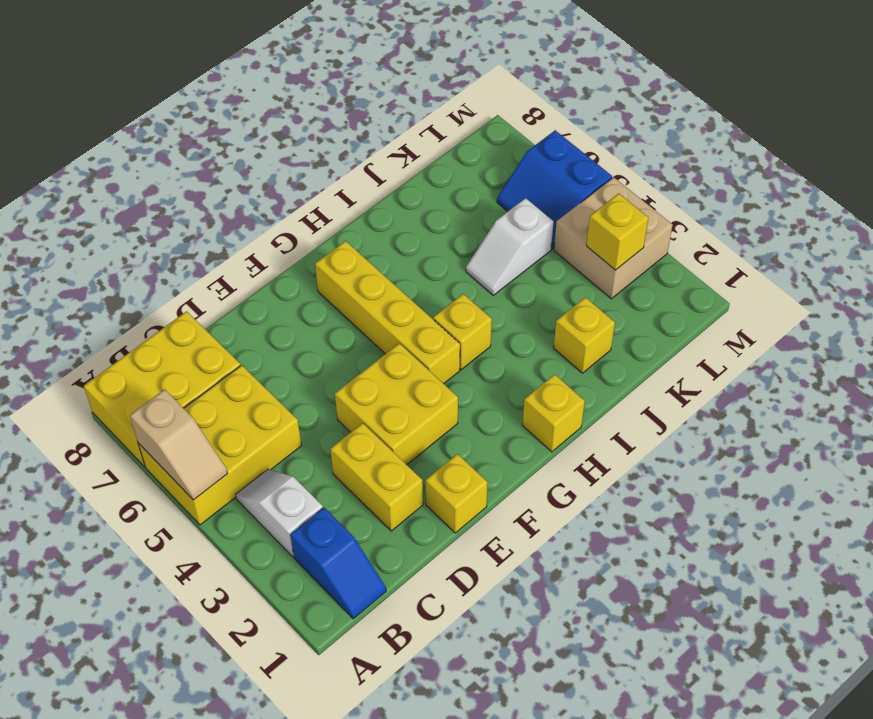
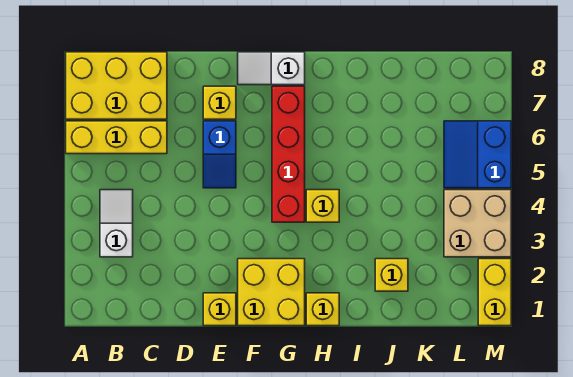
yellow 2x3 brick [138,365,301,525] -> yellow 1x3 brick [66,121,167,154]
tan 1x2 slope [130,389,228,500] -> none
blue 1x2 slope [290,508,386,619] -> blue 1x2 slope moved to [203,121,236,188]
yellow 1x2 brick [330,423,423,531] -> yellow 1x2 brick moved to [478,259,511,326]
yellow 2x2 brick [335,343,458,465] -> yellow 2x2 brick moved to [238,259,305,326]
yellow 1x4 brick [315,241,460,384] -> red 1x4 brick [272,86,305,222]
white 1x2 slope [466,198,553,295] -> white 1x2 slope moved to [238,52,305,85]
yellow 1x1 brick [586,193,648,270] -> yellow 1x1 brick moved to [203,86,236,119]

